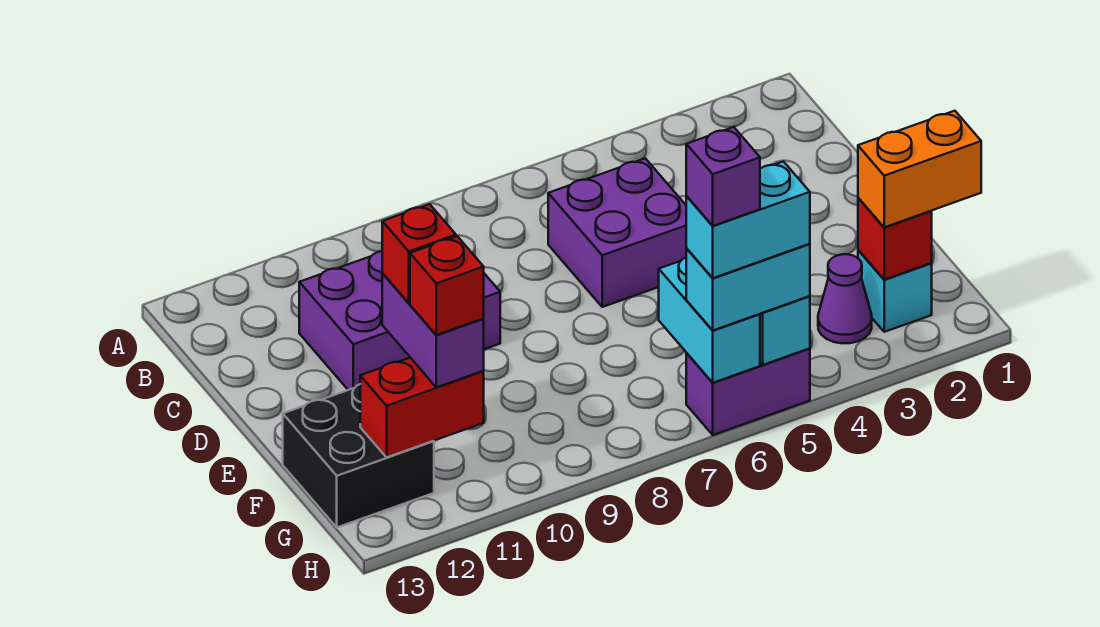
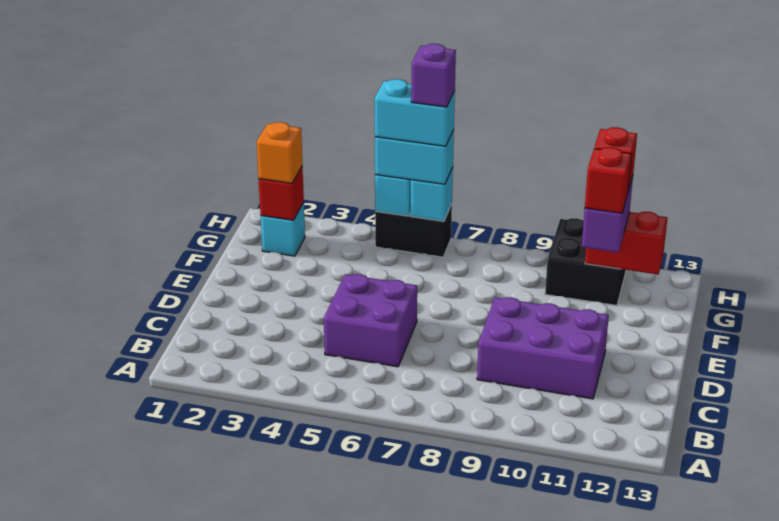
black 2x2 brick [283,384,434,527] -> black 2x2 brick moved to [545,218,626,305]
orange 1x2 brick [858,111,981,227] -> orange 1x1 brick [257,122,302,183]
purple 1x1 cone [818,254,872,343] -> none
cyan 1x2 brick [659,258,760,383] -> cyan 1x1 brick [410,167,453,221]
purple 1x2 brick [686,349,810,435] -> black 1x2 brick [375,204,452,257]

